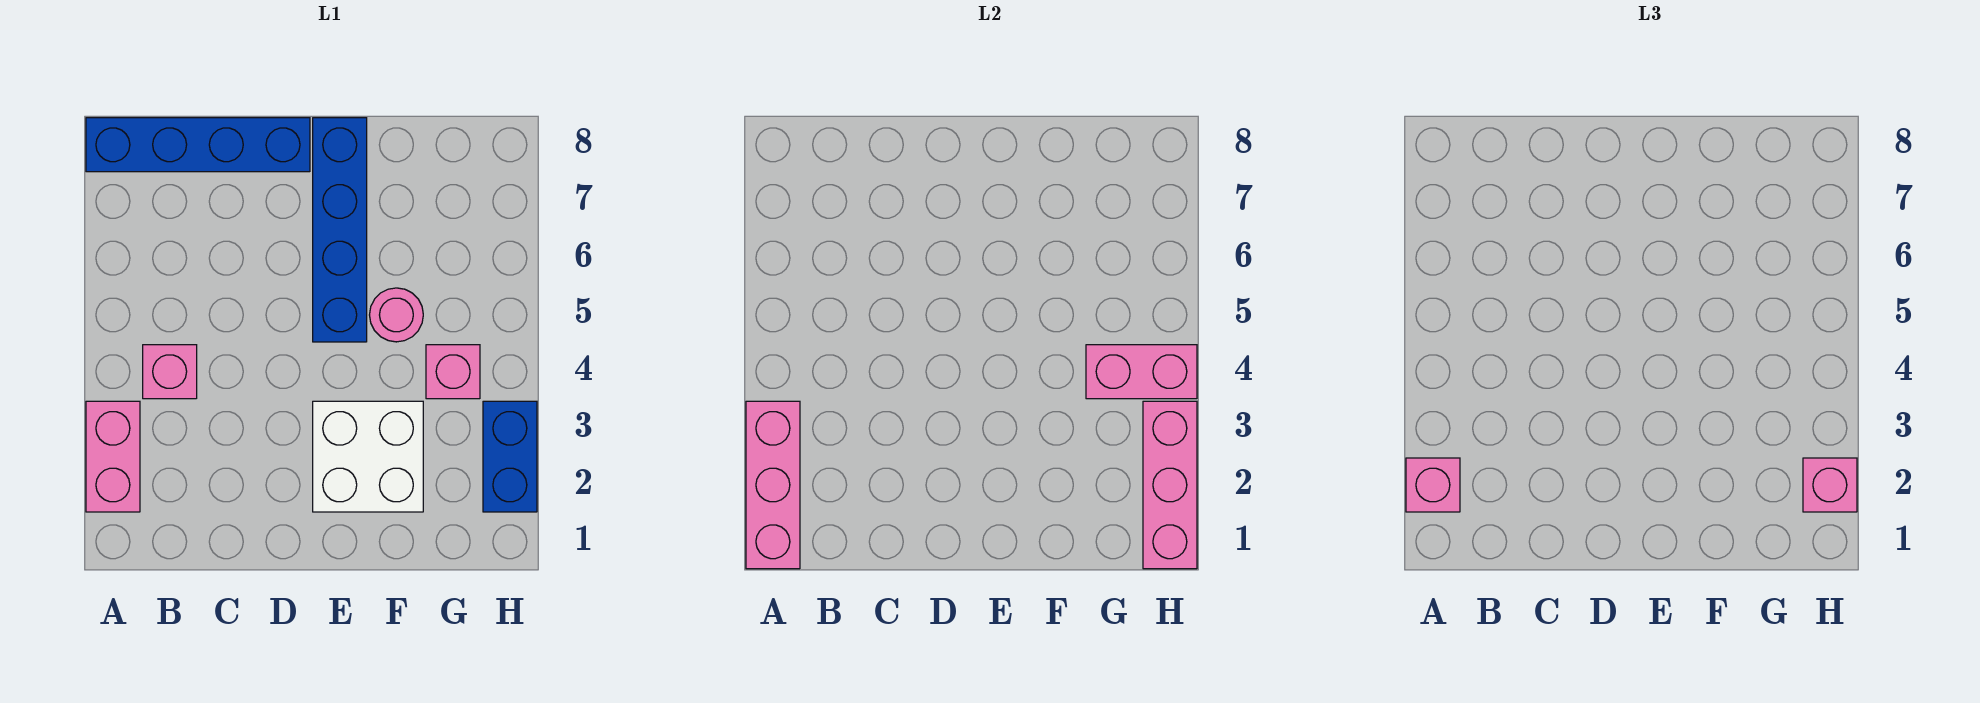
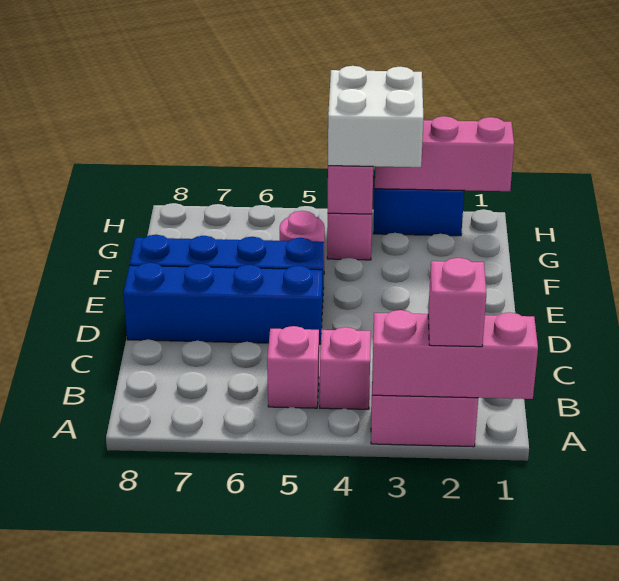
blue 1x4 brick [86,118,310,172] -> blue 1x4 brick turned to [123,263,322,344]
white 2x2 brick [313,401,423,512] -> white 2x2 brick moved to [328,66,424,167]
pink 1x1 brick [1803,458,1857,512] -> pink 1x1 brick moved to [267,326,319,408]

